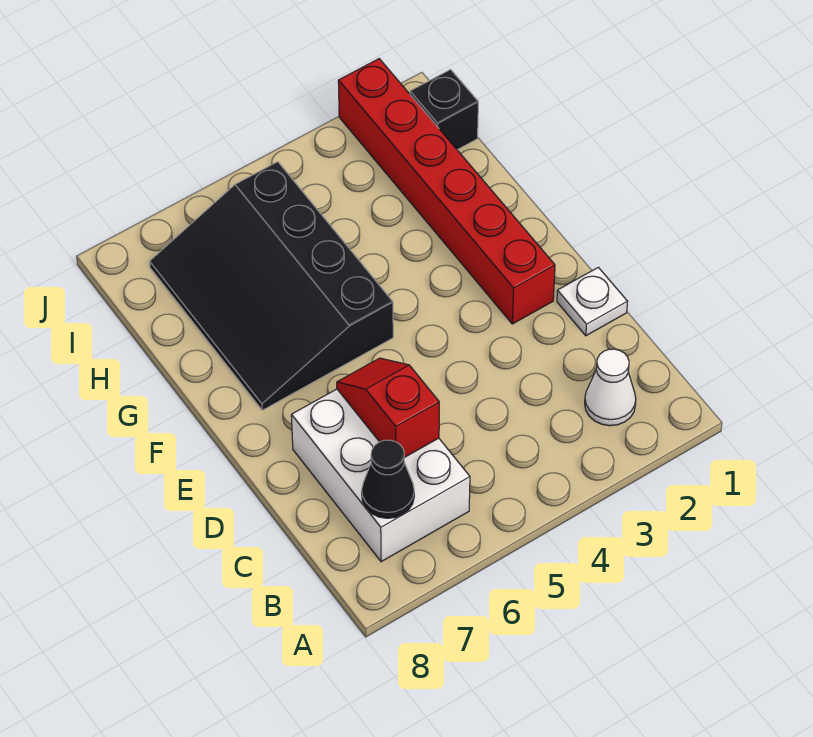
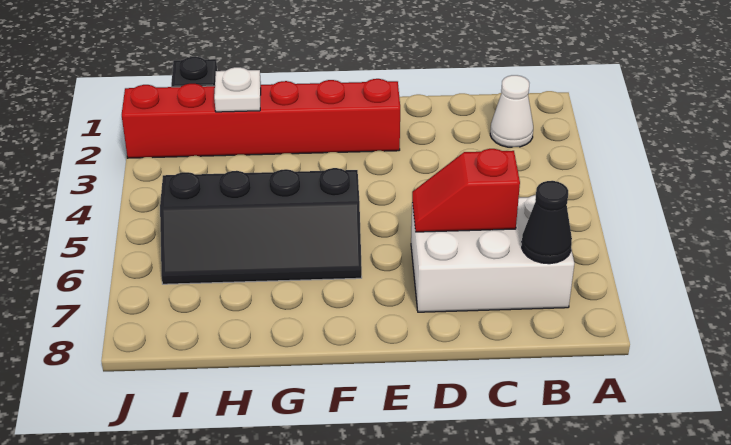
white 1x1 plate [557,267,627,336] -> white 1x1 plate moved to [214,67,261,112]
black 3x4 slope [150,162,393,410] -> black 2x4 slope [160,168,362,284]

